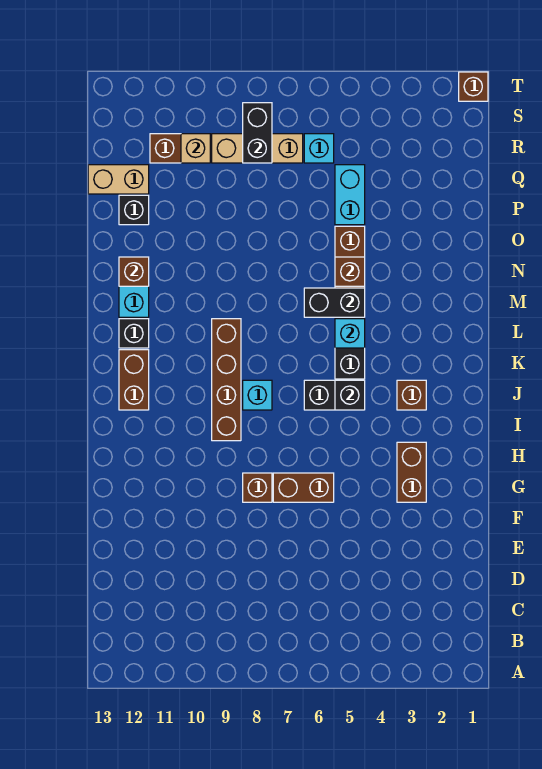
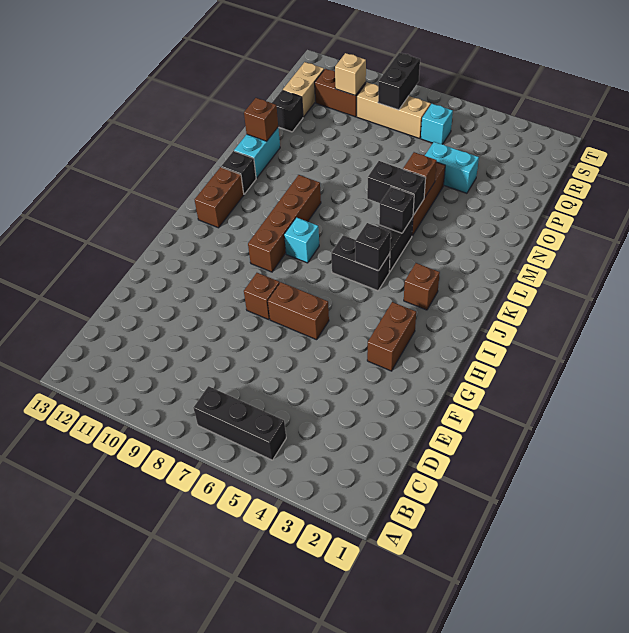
none -> black 1x3 brick [193,386,286,460]
cyan 1x1 brick [335,319,365,348] -> black 1x1 brick [379,187,414,233]
cyan 1x2 brick [335,165,365,225] -> cyan 1x2 brick turned to [425,142,479,193]
tan 1x2 brick [88,165,149,194] -> tan 1x2 brick turned to [283,62,324,117]
brown 1x1 brick [459,72,488,101] -> none

